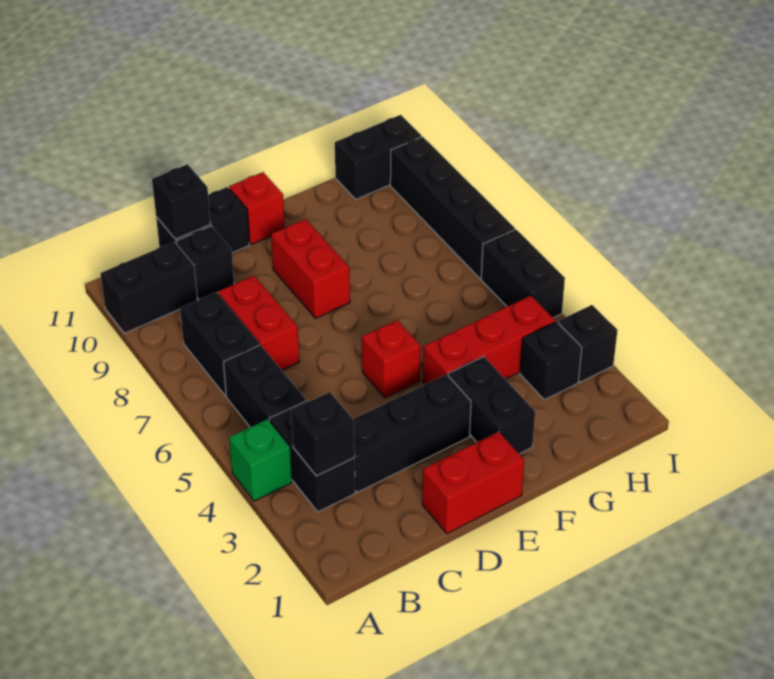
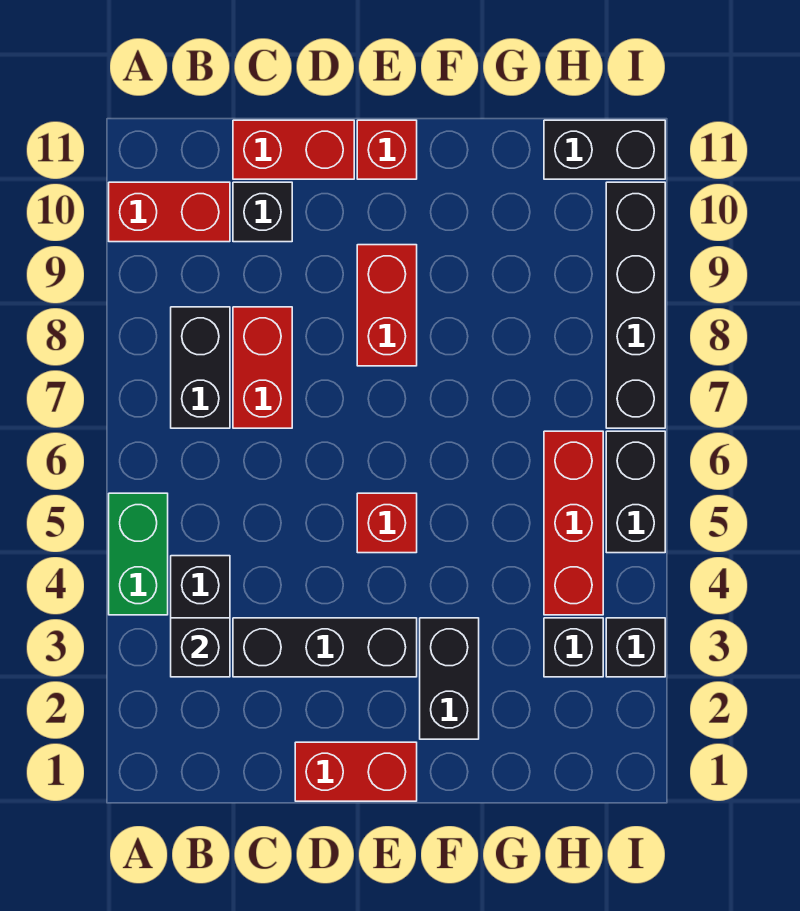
green 1x1 brick [229,419,292,501] -> green 1x2 brick [109,493,168,615]
black 1x2 brick [100,242,197,333] -> red 1x2 brick [109,182,230,242]
black 1x2 brick [224,345,306,427] -> none
black 1x2 brick [156,187,250,253] -> red 1x2 brick [233,120,354,179]
black 1x1 brick [152,164,211,239] -> none
red 1x3 brick [423,296,555,384] -> red 1x3 brick turned to [544,431,603,615]

